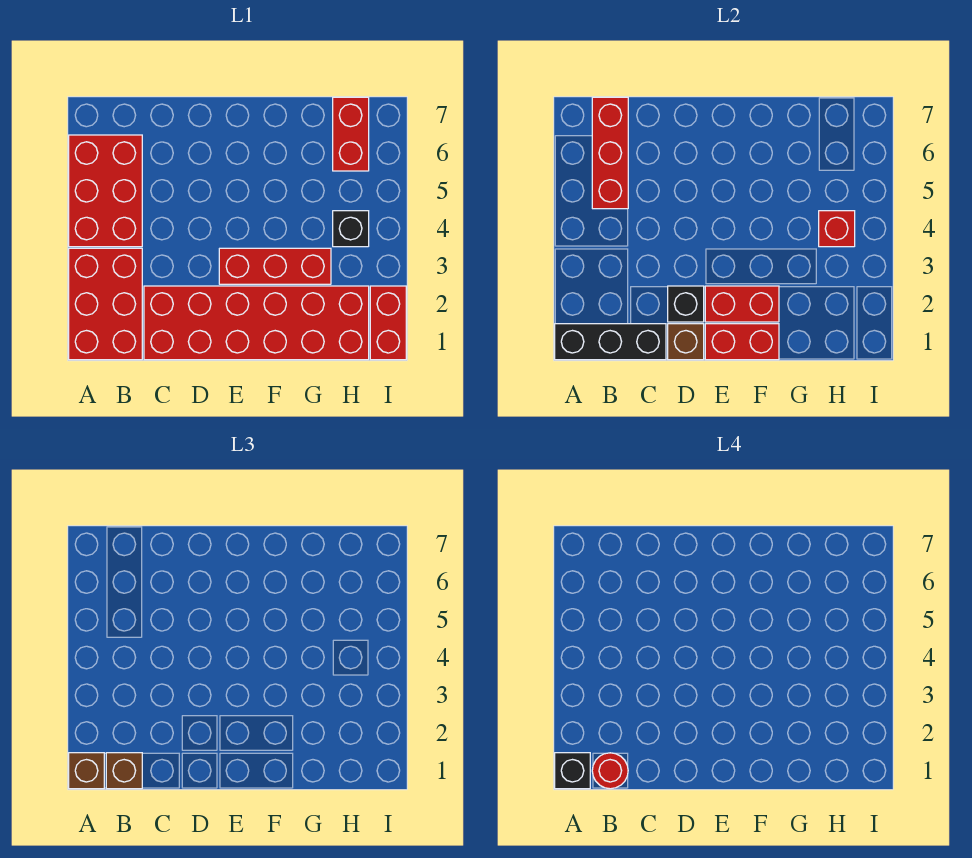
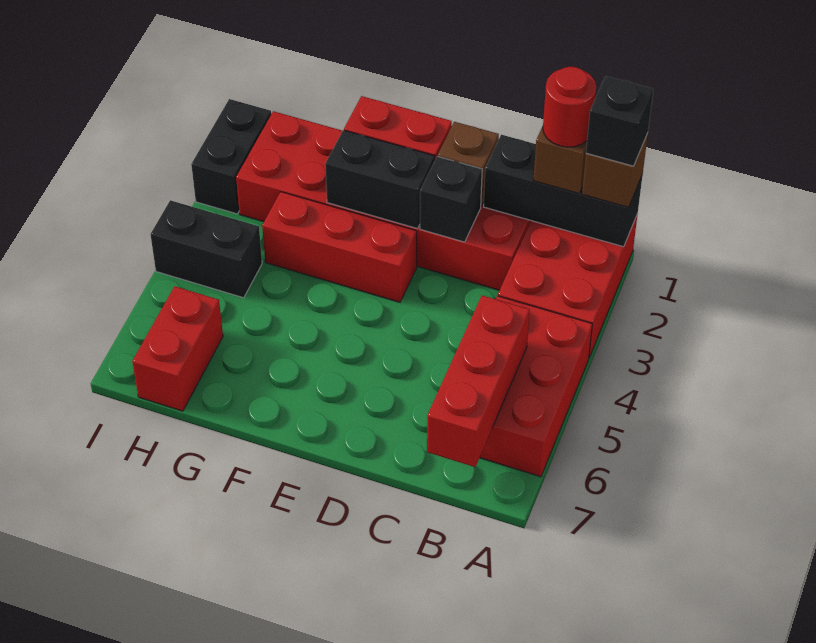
red 1x2 brick [705,286,779,322] -> black 1x2 brick [325,130,435,229]
black 1x1 brick [333,211,369,247] -> black 1x2 brick [150,200,262,298]
red 1x1 brick [819,211,855,247] -> none
red 1x2 brick [370,286,406,360] -> black 1x2 brick [191,99,271,214]

